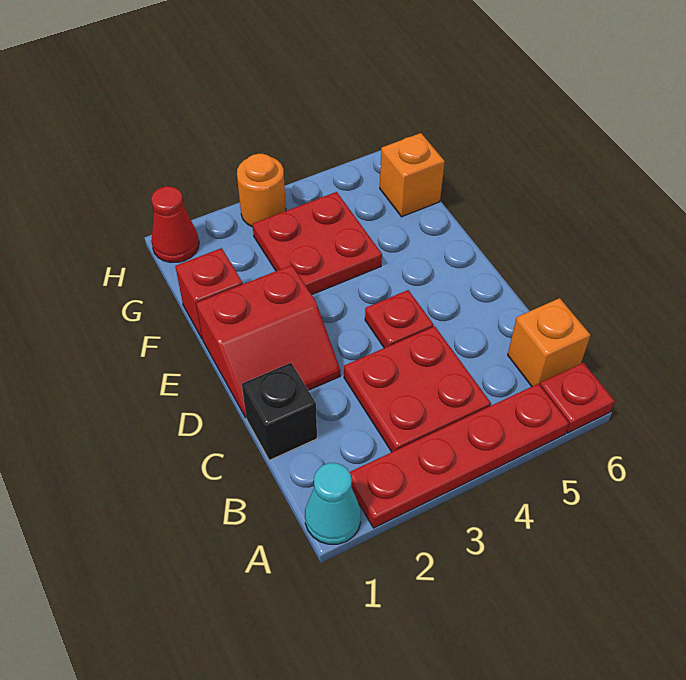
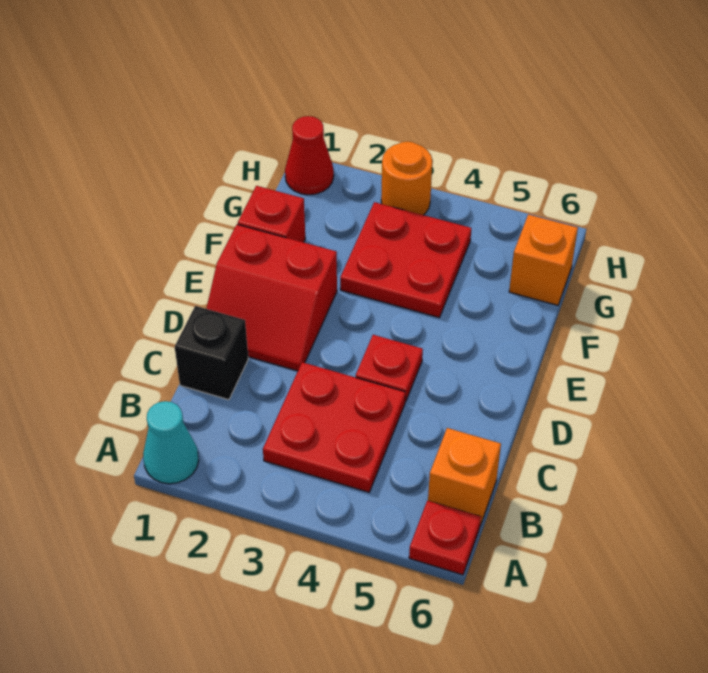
red 1x4 plate [350,384,569,528] -> none

